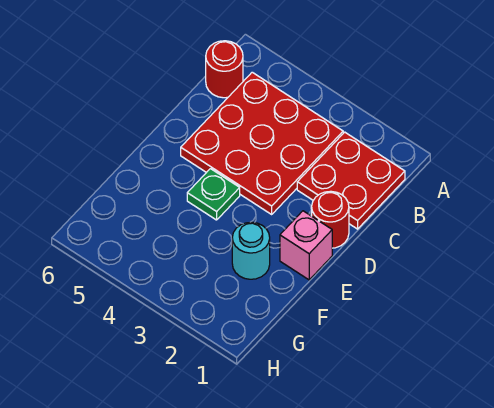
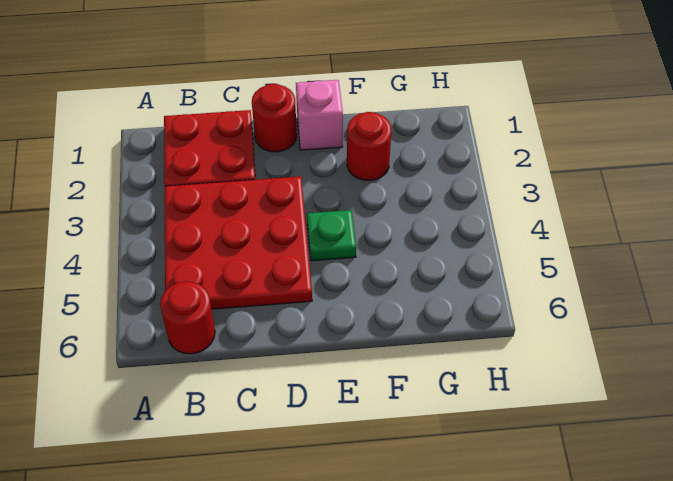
cyan 1x1 round brick [232,222,270,279] -> red 1x1 round brick [347,112,391,181]

